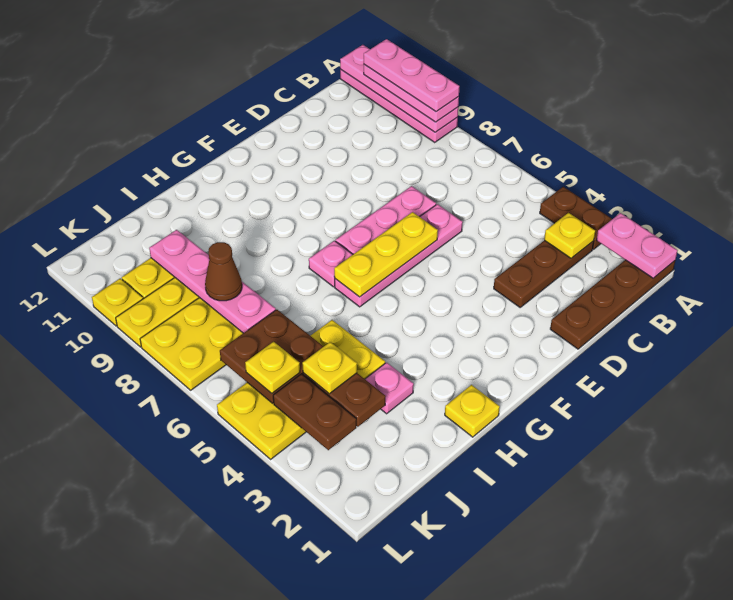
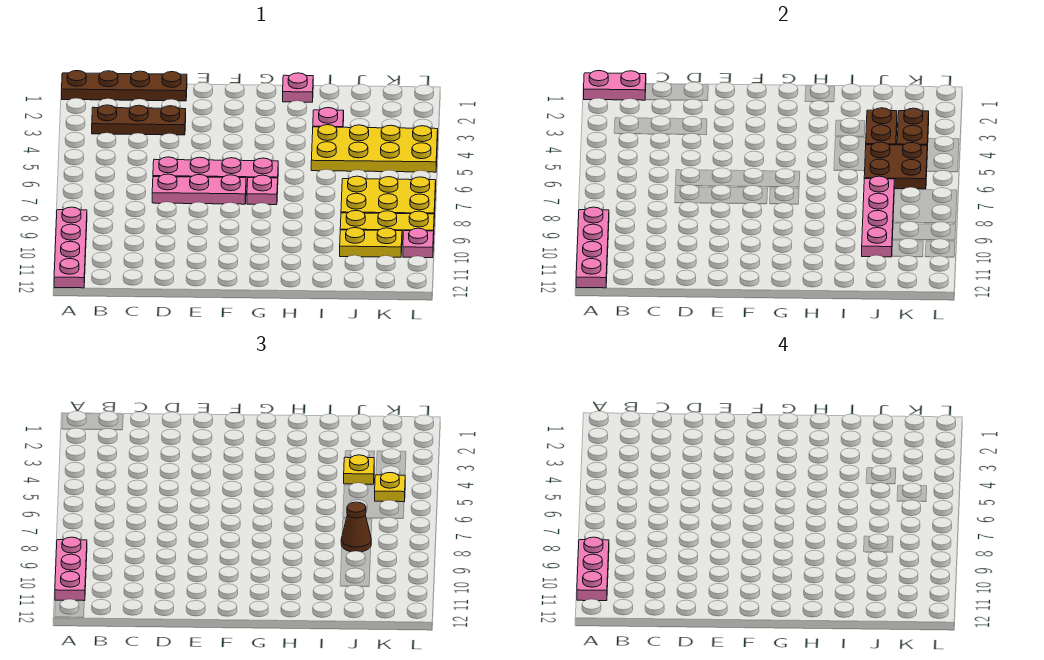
pink 1x2 plate [597,213,677,278] -> pink 1x2 plate turned to [584,71,646,100]
brown 1x2 plate [540,187,612,249] -> none
yellow 1x1 plate [544,213,595,258] -> none
yellow 1x3 plate [334,212,438,297] -> none
yellow 1x1 plate [445,385,500,437] -> pink 1x1 plate [283,73,313,102]
yellow 1x1 plate [92,278,143,326] -> pink 1x1 plate [403,228,434,258]

